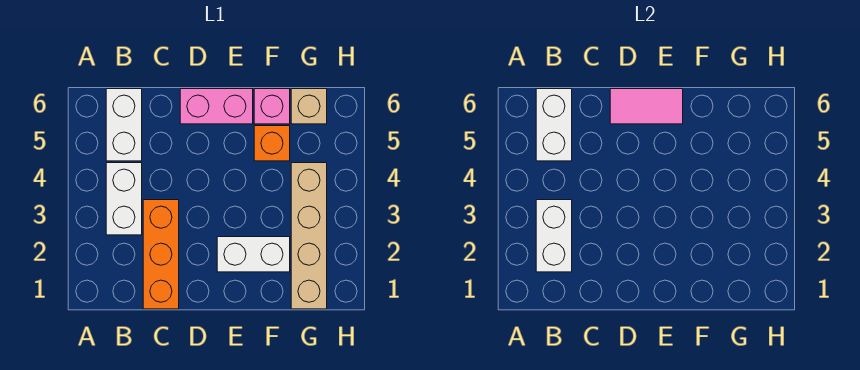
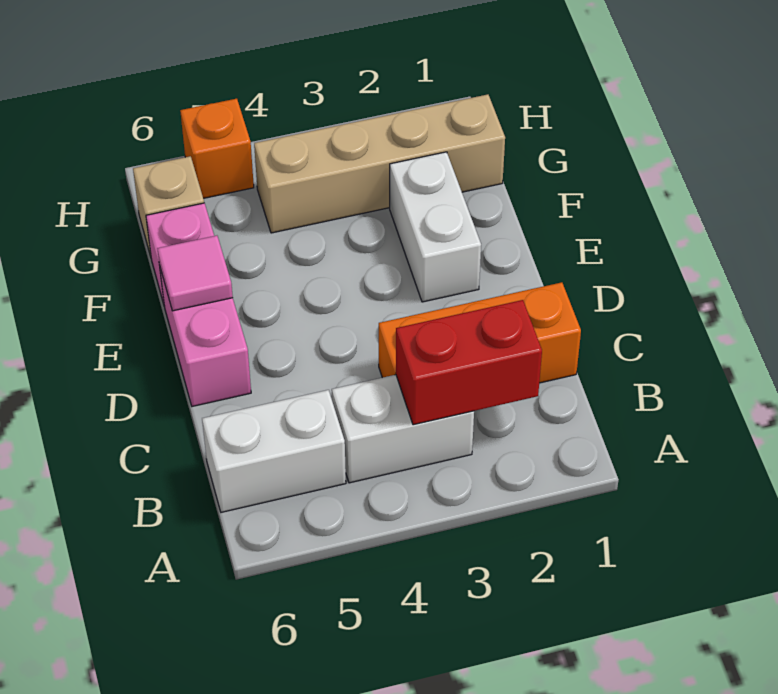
white 1x2 brick [536,200,572,272] -> red 1x2 brick [396,300,542,425]
white 1x2 brick [536,89,572,161] -> none
pink 1x2 tile [610,89,683,124] -> pink 1x1 tile [157,236,233,311]
orange 1x1 brick [254,126,290,161] -> orange 1x1 brick moved to [180,99,254,198]

